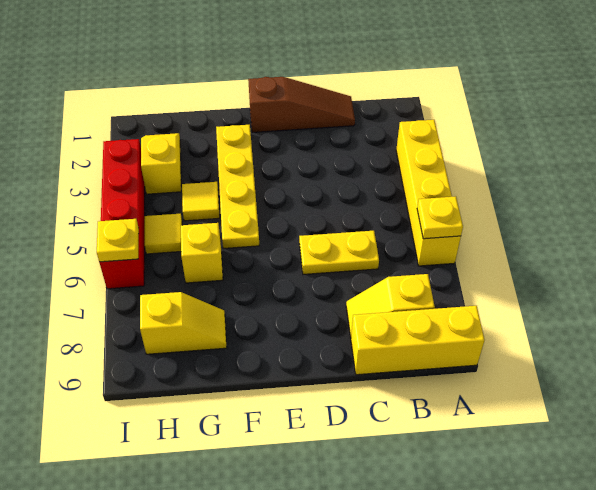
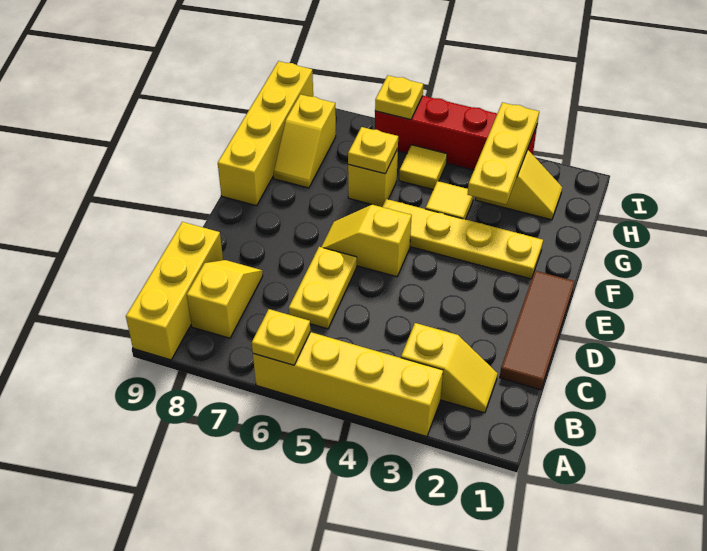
none -> yellow 1x2 slope [401,323,498,413]
brown 1x3 slope [248,77,355,132] -> brown 1x3 tile [500,271,575,390]
none -> yellow 1x2 slope [321,205,412,277]
none -> yellow 1x4 brick [218,61,313,206]
none -> yellow 1x3 plate [468,103,539,204]
none -> yellow 1x1 plate [348,127,398,174]

